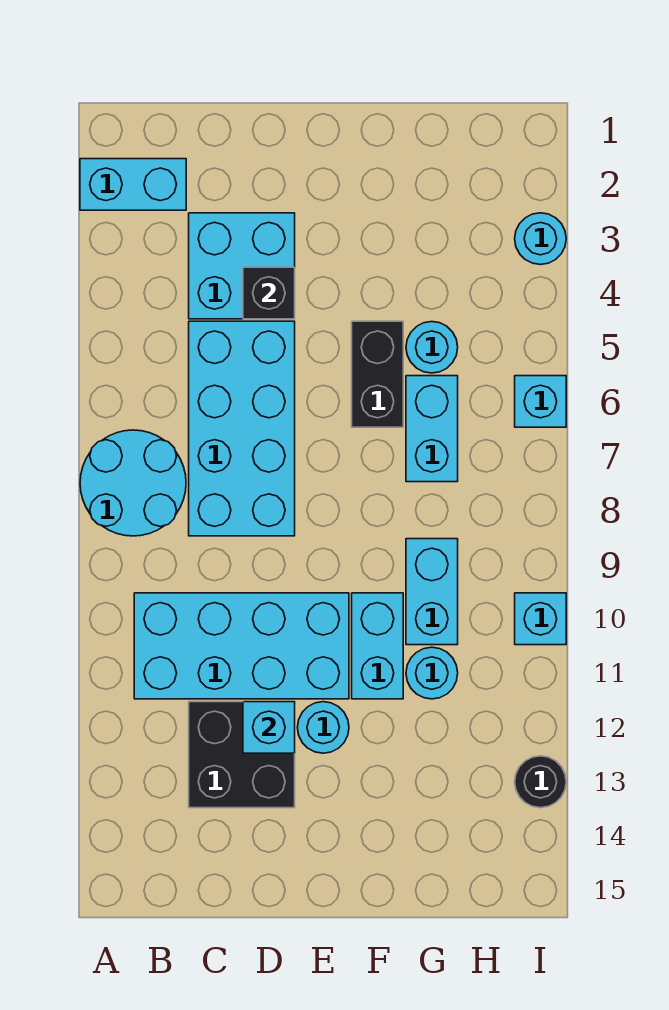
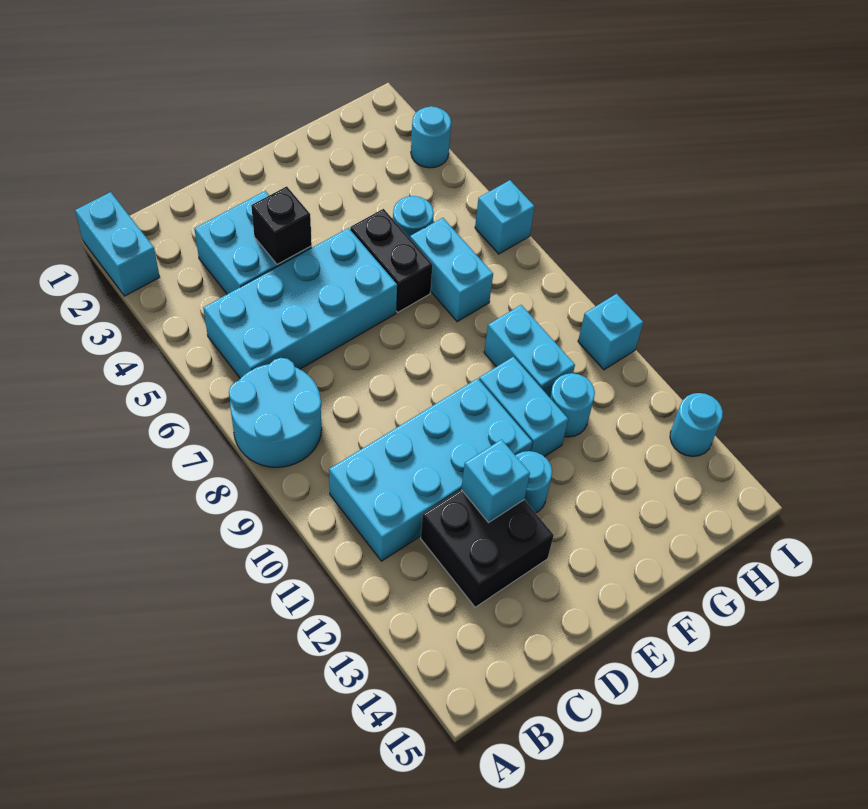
cyan 1x2 brick [80,159,186,210] -> cyan 1x2 brick turned to [75,192,160,296]
cyan 2x4 brick [189,321,295,536] -> cyan 2x4 brick turned to [203,228,397,378]
black 1x1 round brick [515,756,566,808] -> cyan 1x1 round brick [670,393,723,456]

